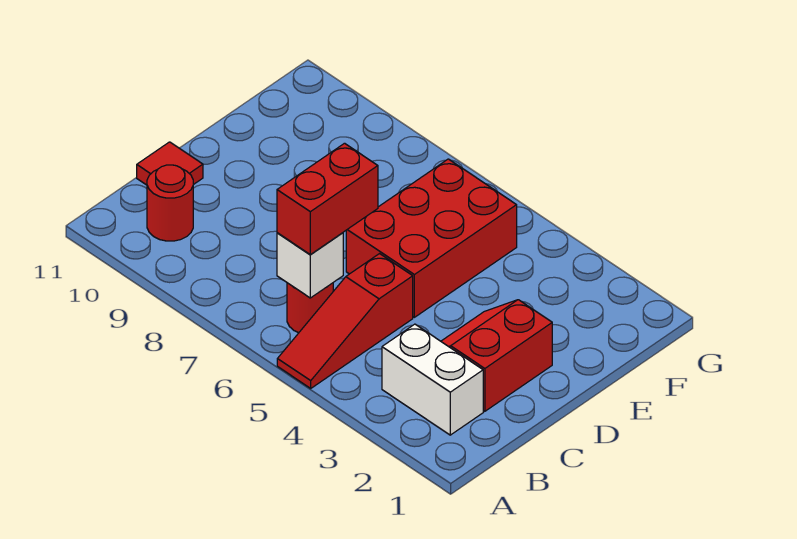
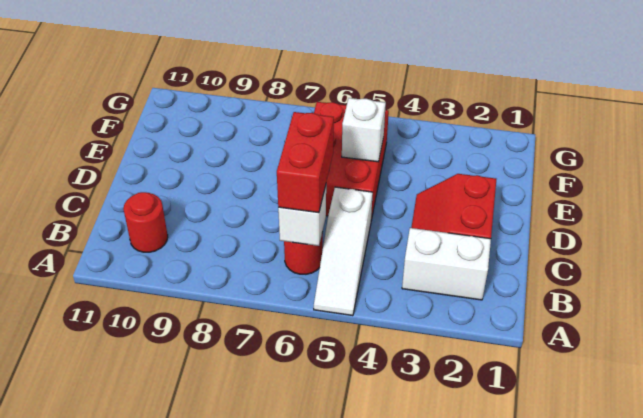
red 1x3 slope [277,254,413,388] -> white 1x3 slope [314,187,373,316]
red 1x1 tile [137,142,203,185] -> none
none -> white 1x1 brick [342,98,386,162]

